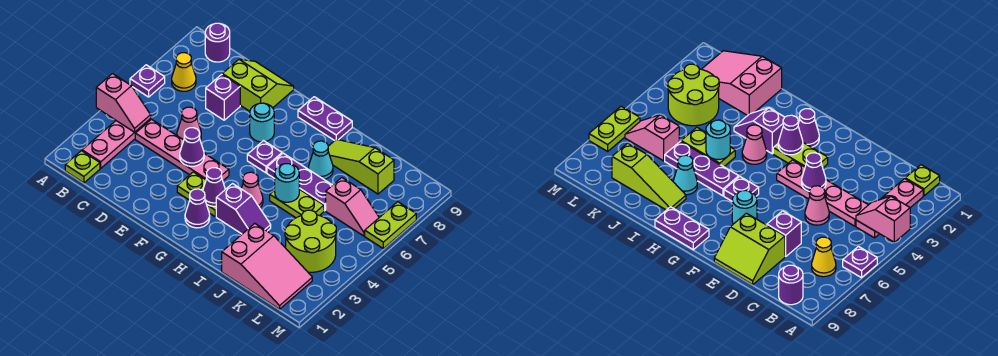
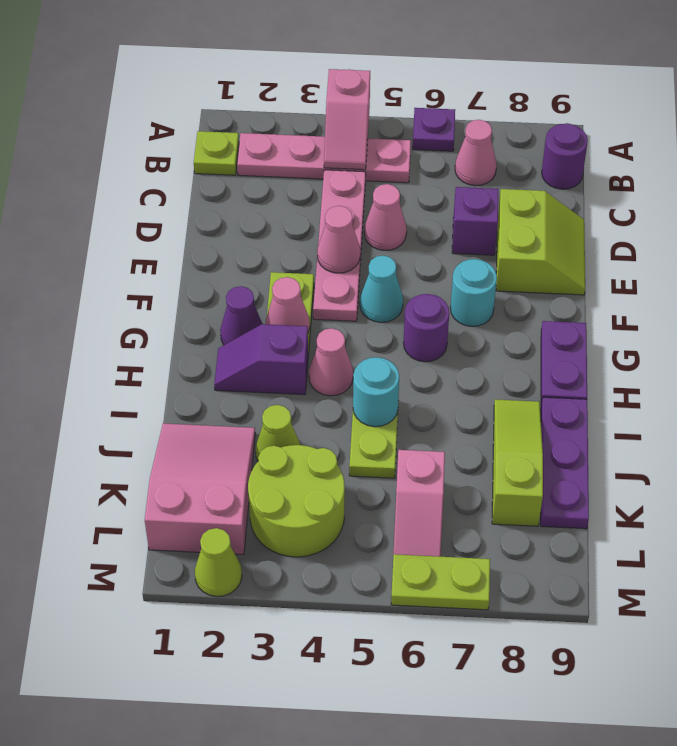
pink 1x3 plate [82,119,151,168] -> pink 1x4 plate [237,133,411,183]
yellow 1x1 cone [172,53,196,91] -> pink 1x1 cone [455,120,497,186]
purple 1x1 cone [180,128,204,166] -> pink 1x1 cone [317,206,360,273]
purple 1x1 cone [203,168,225,206] -> pink 1x1 cone [266,277,310,332]
purple 1x1 plate [247,141,282,173] -> purple 1x1 round brick [403,294,449,362]
purple 1x2 slope [216,184,271,234] -> purple 1x2 slope turned to [214,324,308,395]
purple 1x3 plate [267,153,332,211] -> purple 1x3 plate moved to [541,397,589,529]
cyan 1x1 cone [309,141,333,179] -> cyan 1x1 cone moved to [360,256,403,322]
pink 2x3 slope [222,223,312,309] -> pink 2x3 slope turned to [145,423,255,555]
none -> lime 1x1 cone [255,405,300,461]
none -> lime 1x1 cone [195,528,242,597]

